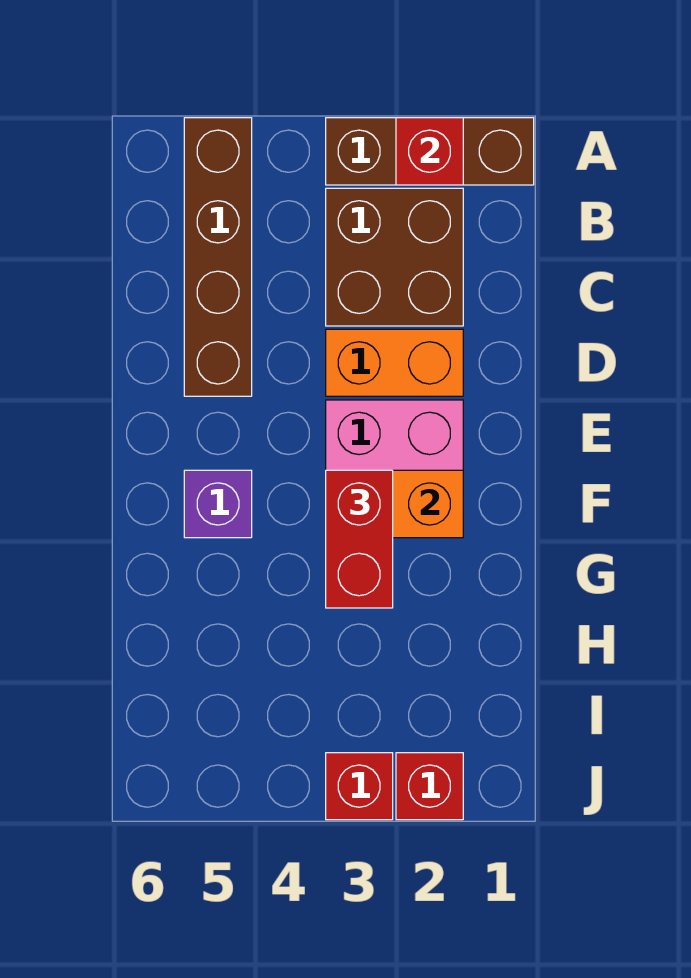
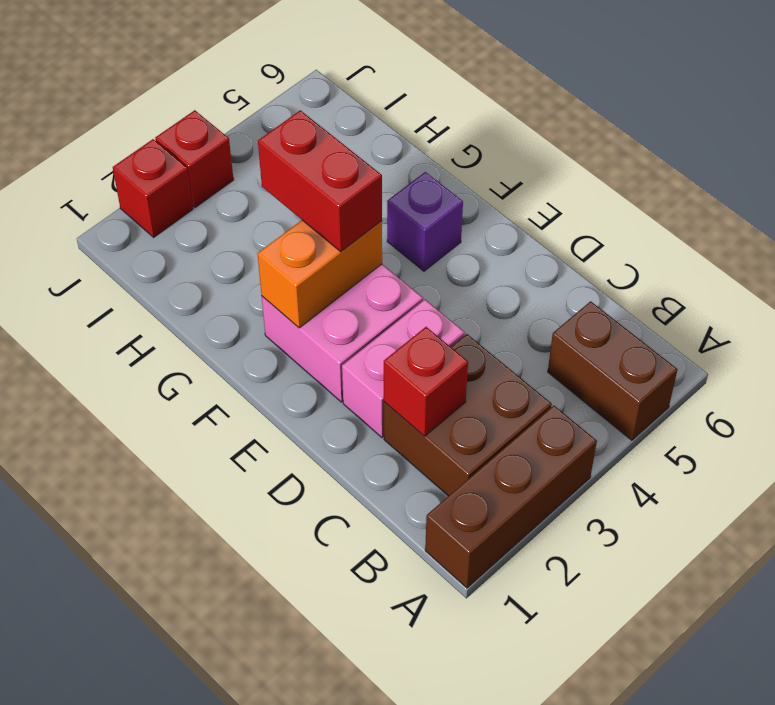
red 1x1 brick [396,118,463,185] -> red 1x1 brick moved to [384,327,468,436]
brown 1x4 brick [184,118,252,396] -> brown 1x2 brick [548,301,678,440]
orange 1x2 brick [326,329,463,396] -> pink 1x2 brick [342,300,465,437]

